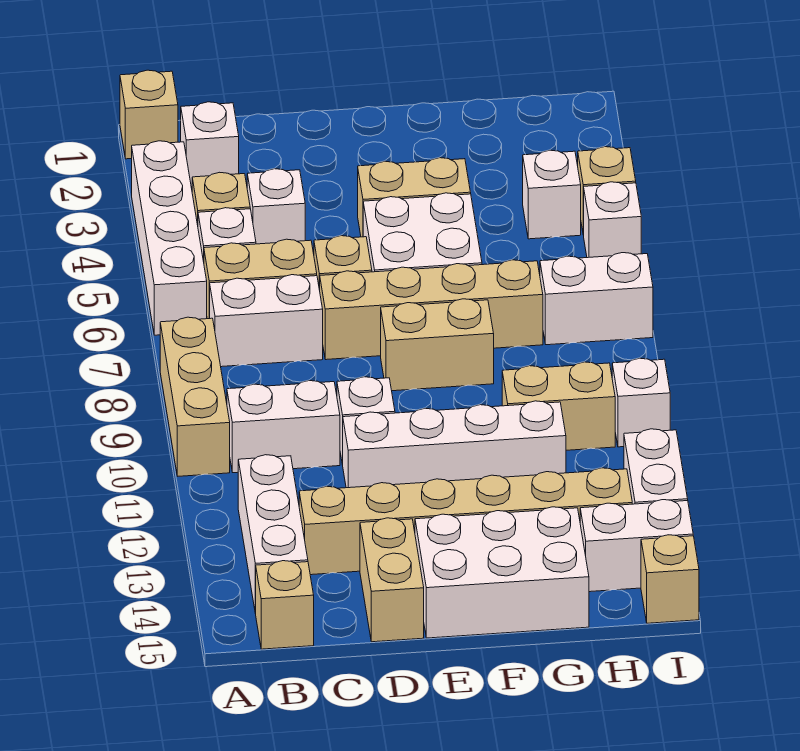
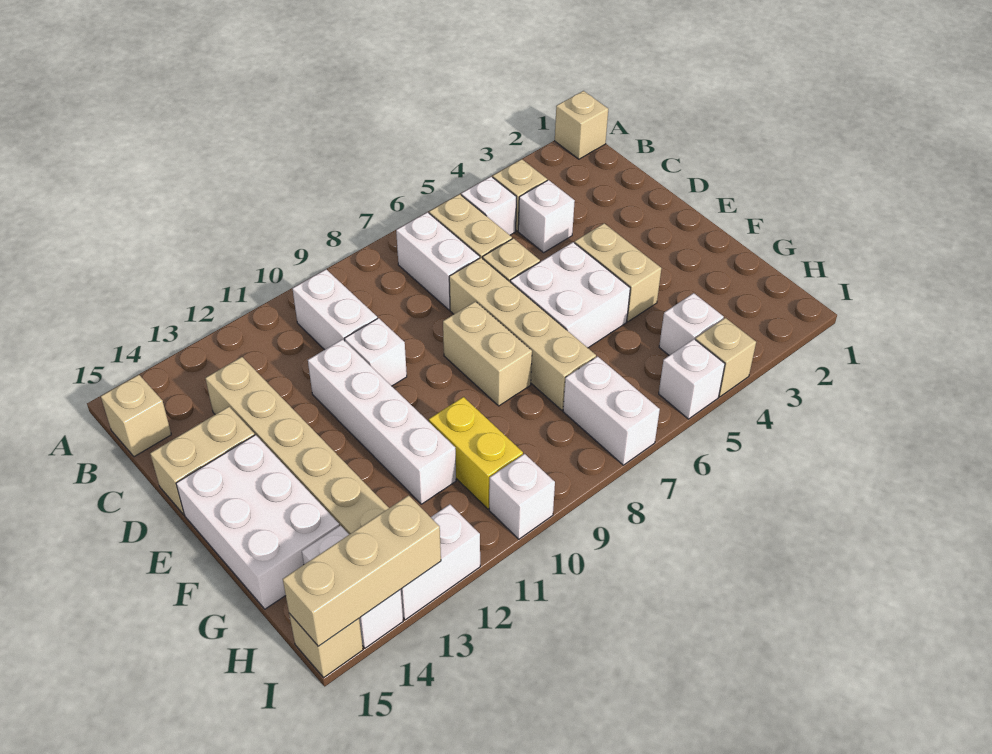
white 1x4 brick [132,141,207,335] -> none
tan 1x3 brick [160,317,230,476] -> tan 1x3 brick moved to [283,495,441,646]
white 1x1 brick [181,102,239,188] -> none
white 1x3 brick [238,455,308,614] -> none
tan 1x2 brick [502,362,615,450] -> yellow 1x2 brick [429,397,523,509]

